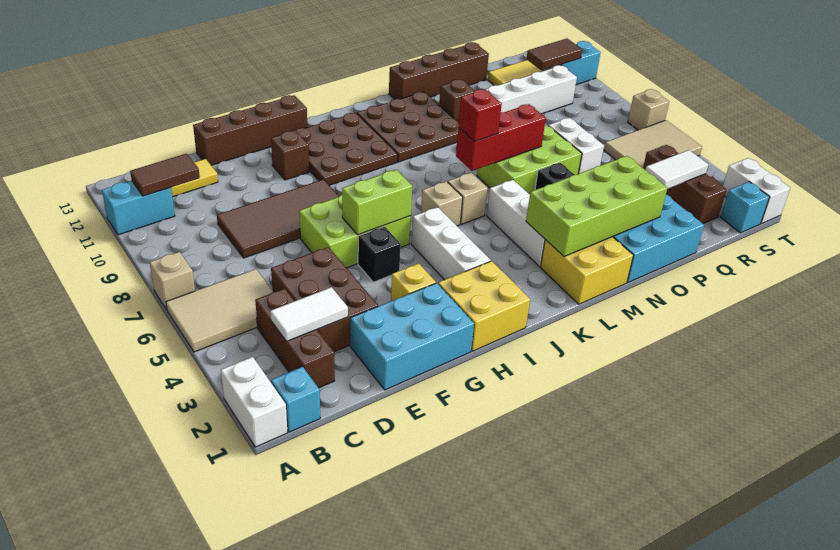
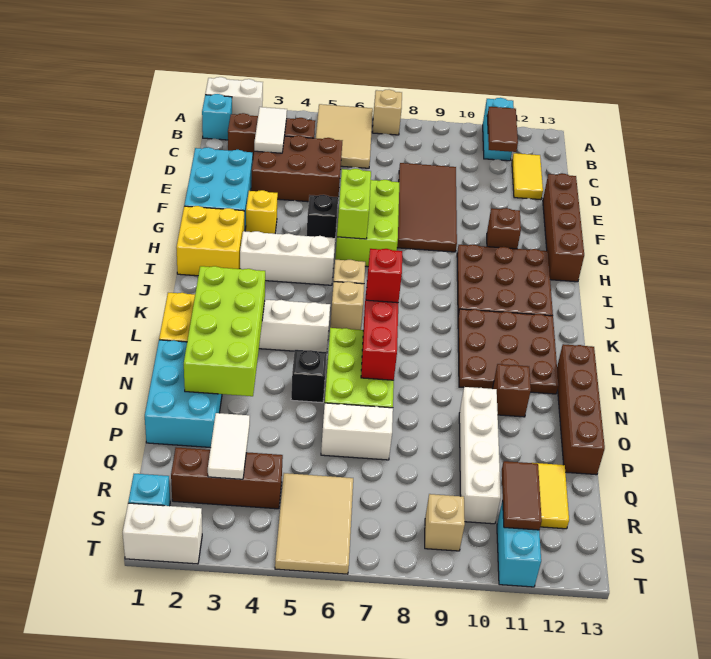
tan 1x1 brick [628,89,669,130] -> tan 1x1 brick moved to [425,494,465,551]

